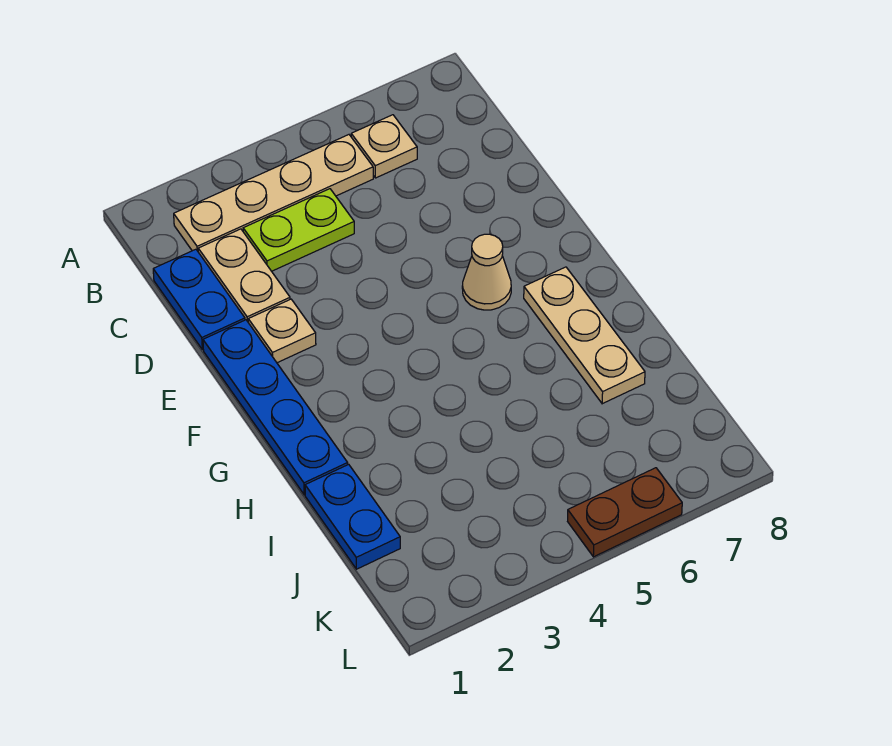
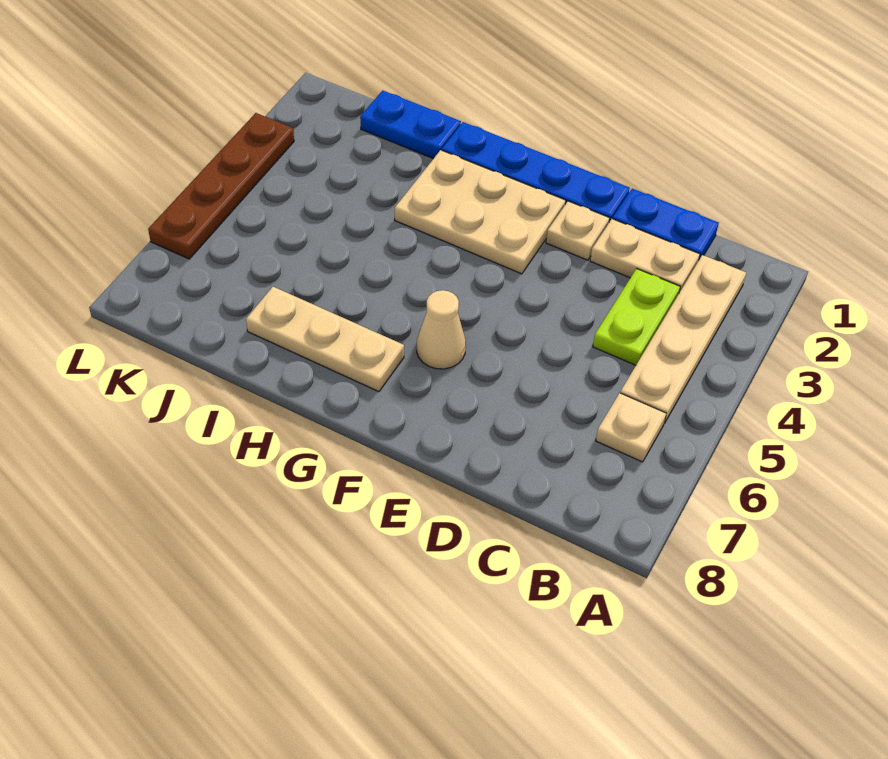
none -> tan 2x3 plate [395,150,566,274]
brown 1x2 plate [568,468,682,557] -> brown 1x4 plate [148,113,294,259]

